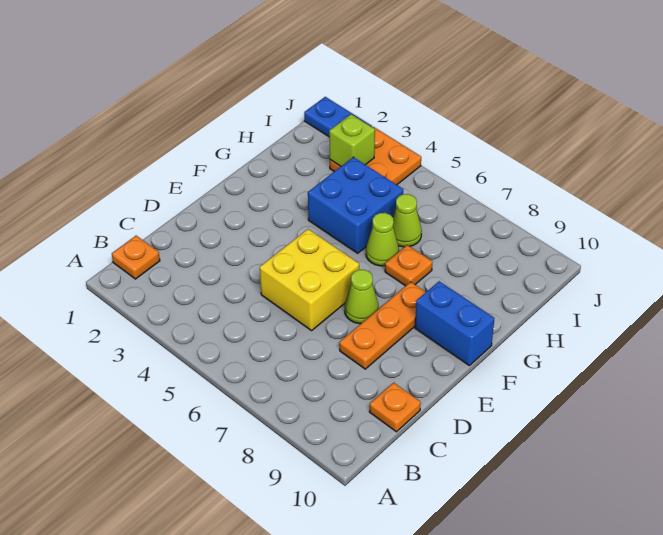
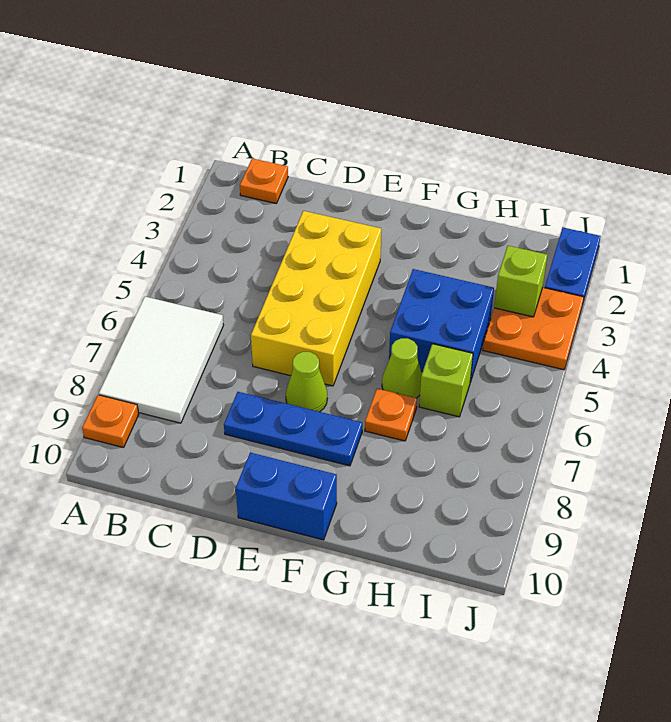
none -> white 2x3 tile [99,297,223,423]
orange 1x1 plate [369,383,421,432] -> orange 1x1 plate moved to [82,395,139,448]
yellow 2x2 brick [260,229,359,331] -> yellow 2x4 brick [251,211,381,386]
orange 1x3 plate [339,282,426,369] -> blue 1x3 plate [224,392,362,466]
blue 1x2 brick [415,281,494,365] -> blue 1x2 brick turned to [236,453,337,540]
lime 1x1 cone [393,194,422,247] -> lime 1x1 brick [419,344,473,417]

